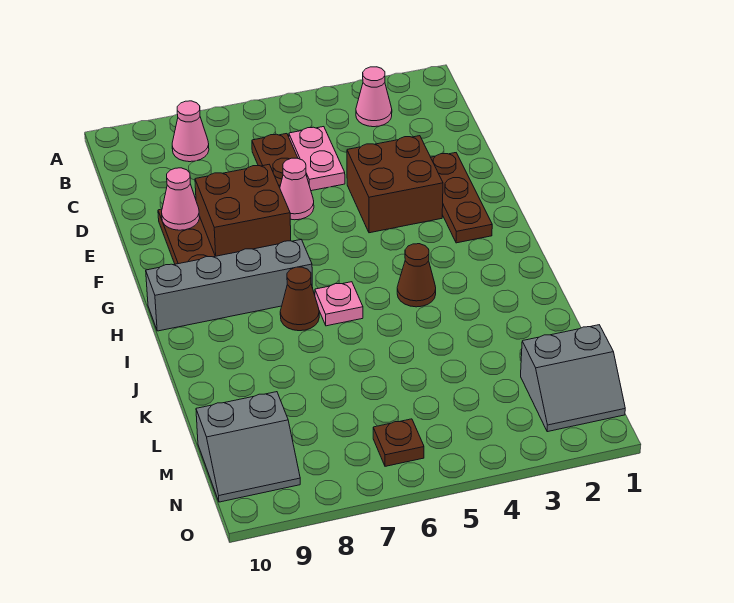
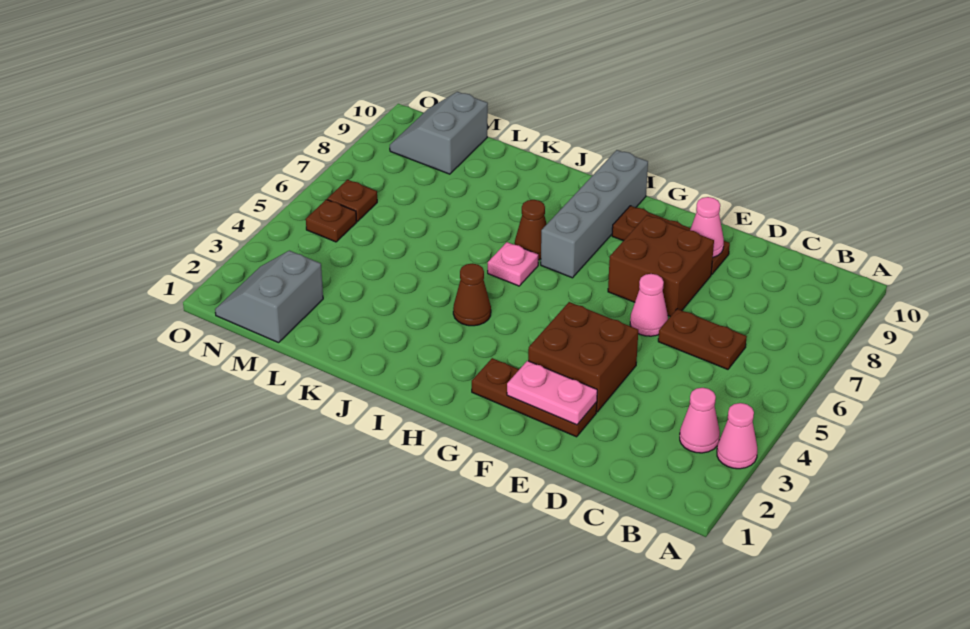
pink 1x1 cone [172,101,209,162] -> pink 1x1 cone moved to [717,403,757,469]
pink 1x2 plate [289,127,345,191] -> pink 1x2 plate moved to [507,361,597,425]
none -> brown 1x1 plate [306,199,357,242]

